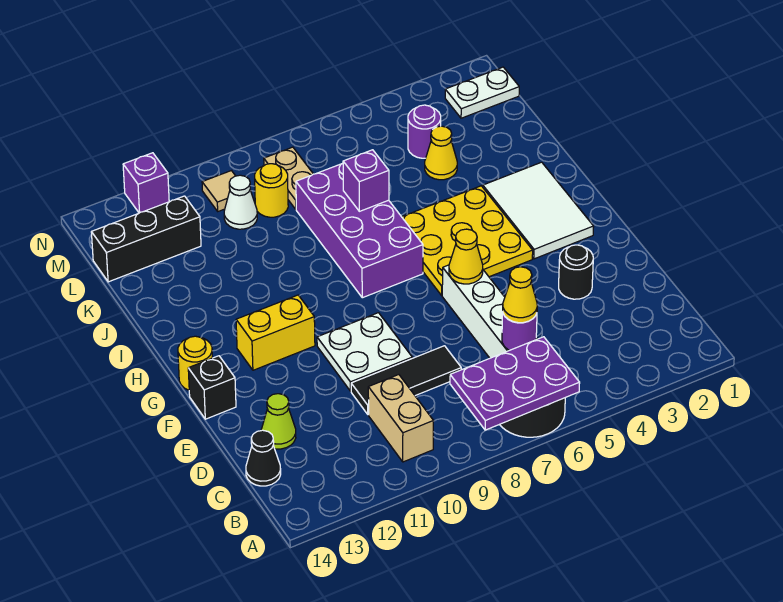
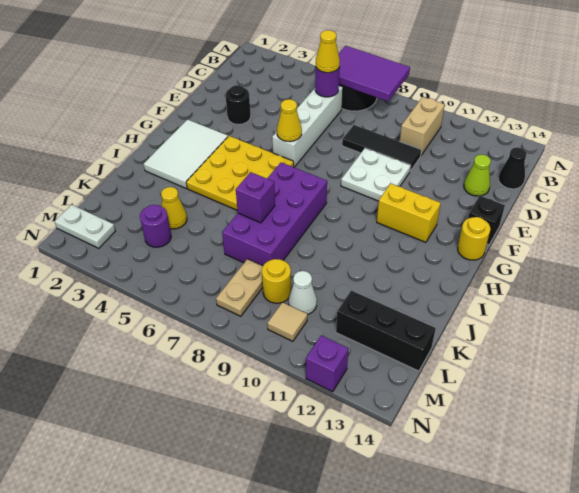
purple 2x3 plate [450,337,580,430] -> purple 2x3 tile [338,46,410,101]

